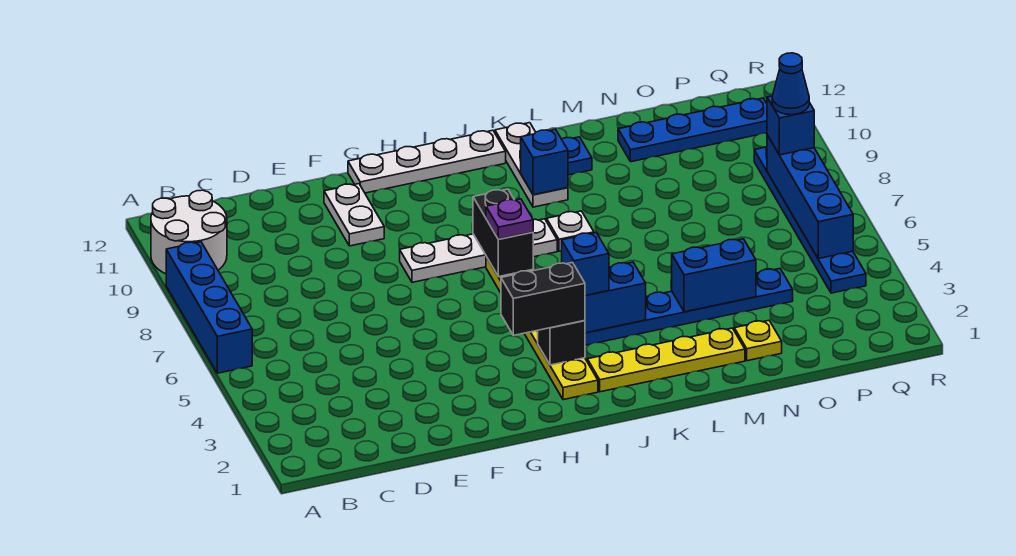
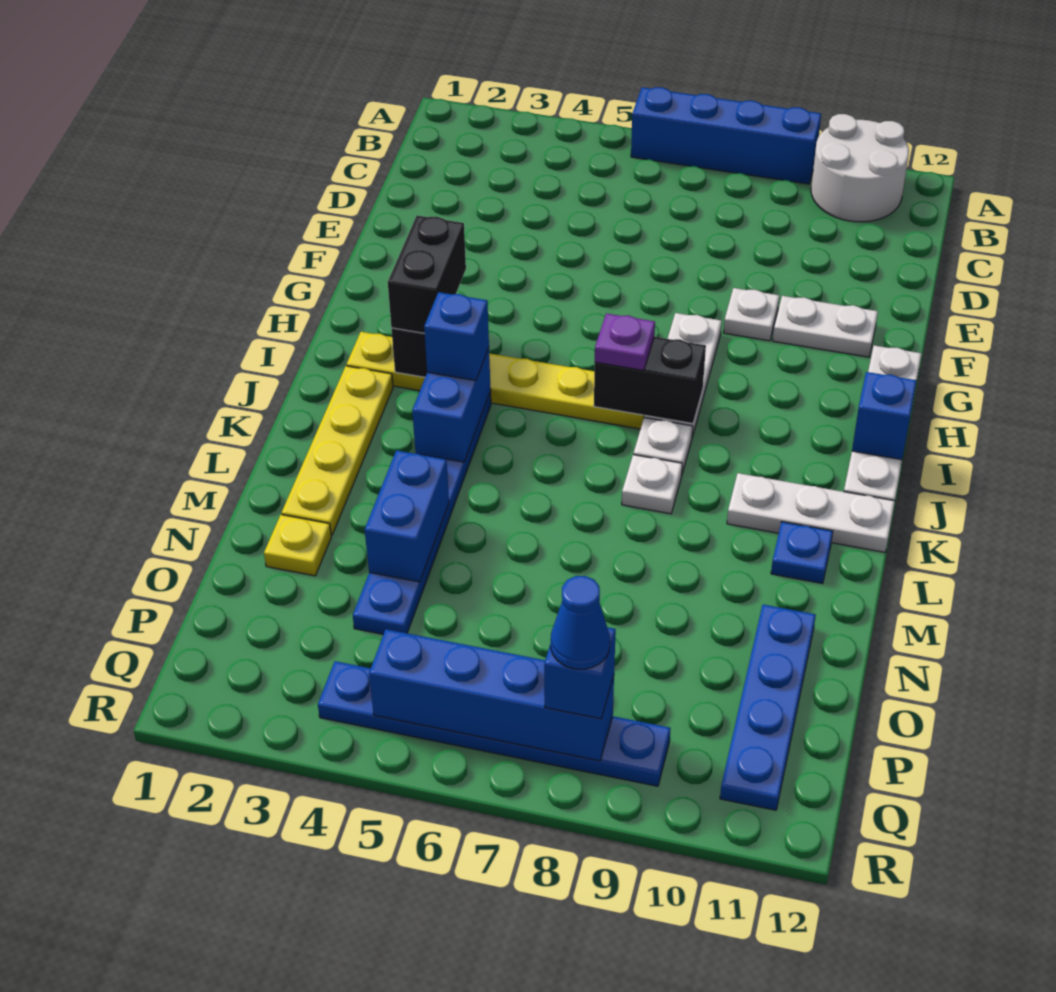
none -> white 1x1 plate [724,288,779,341]
blue 1x1 brick [521,129,568,195] -> blue 1x1 brick moved to [852,372,917,460]

